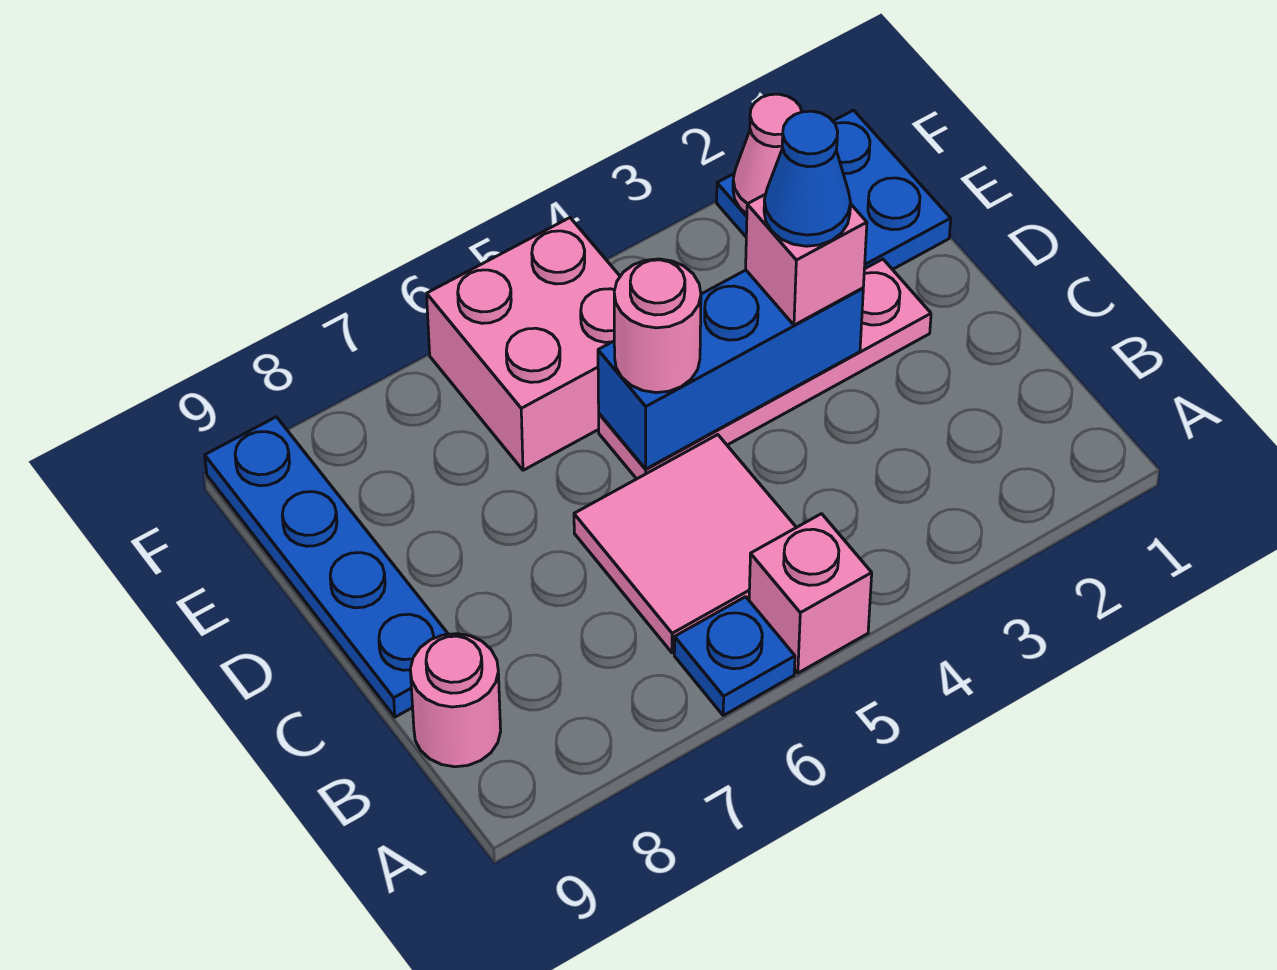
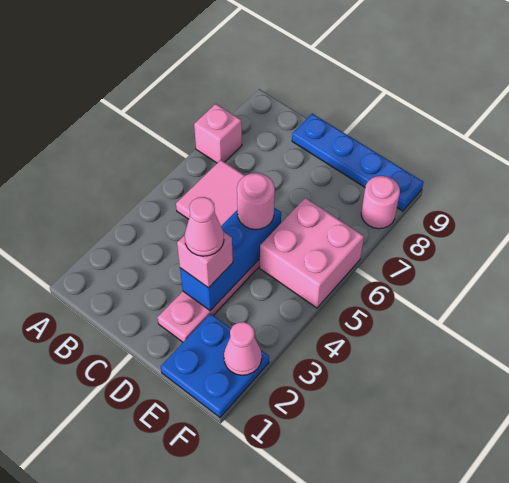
pink 1x1 brick [749,514,872,673] -> pink 1x1 brick moved to [194,104,242,163]
blue 1x1 plate [674,597,795,715] -> none
pink 1x1 round brick [410,634,501,767] -> pink 1x1 round brick moved to [361,176,400,229]
blue 1x1 cone [764,111,851,246] -> pink 1x1 cone [185,197,224,256]

